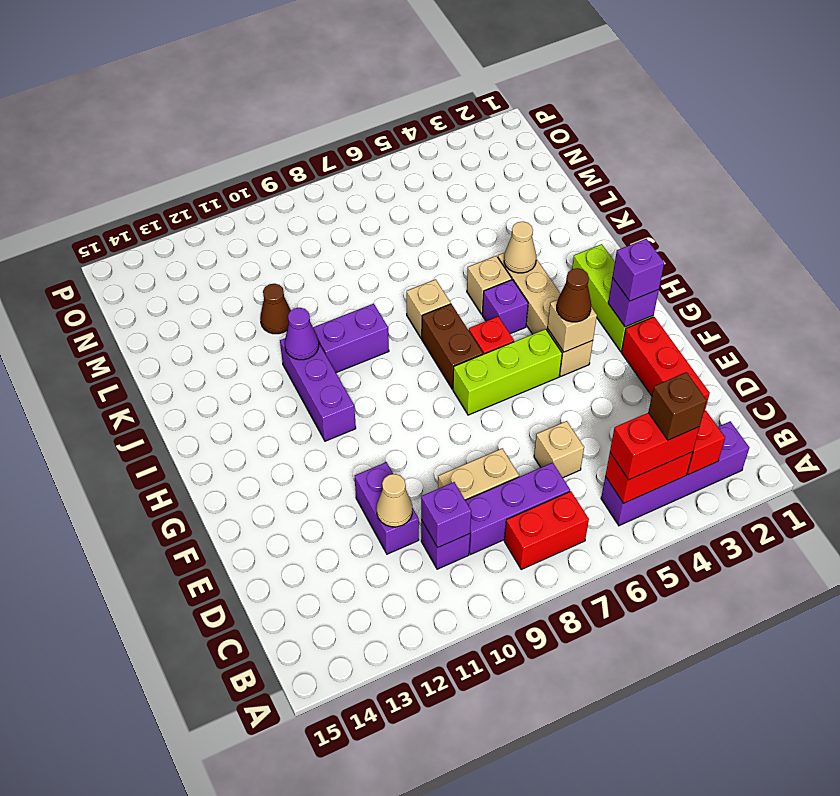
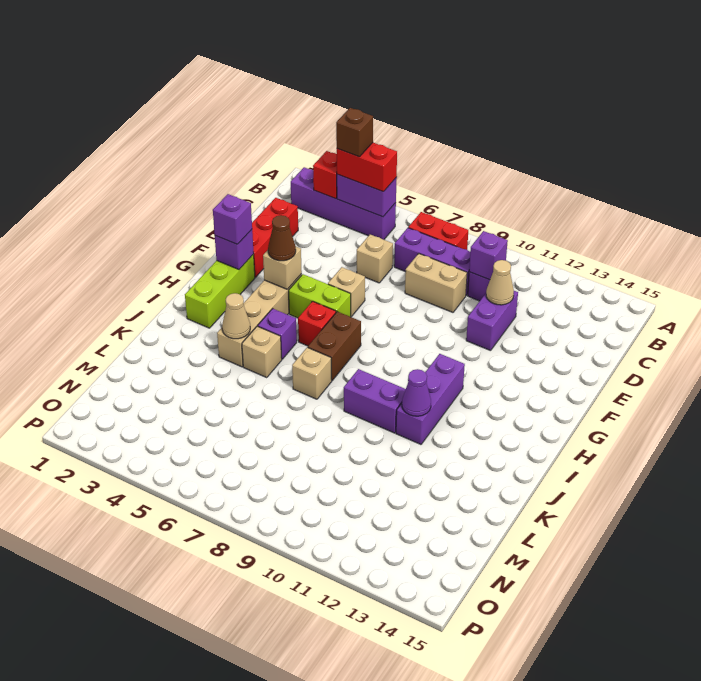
red 1x2 brick [605,452,693,503] -> purple 1x2 brick [337,174,397,217]
none -> tan 1x1 brick [328,267,365,317]
lime 1x3 brick [453,329,562,415] -> lime 1x2 brick [289,274,351,318]
brown 1x1 cone [260,284,291,334] -> none

